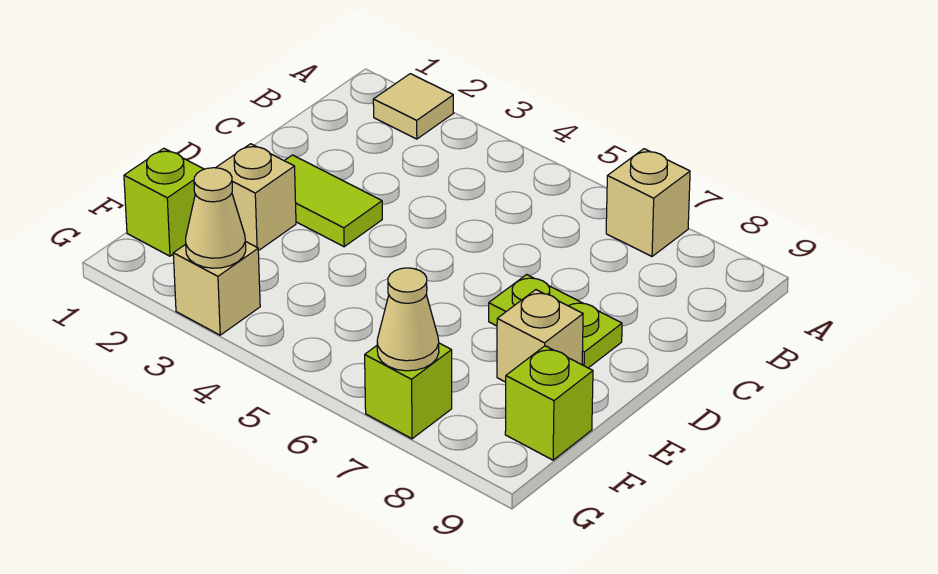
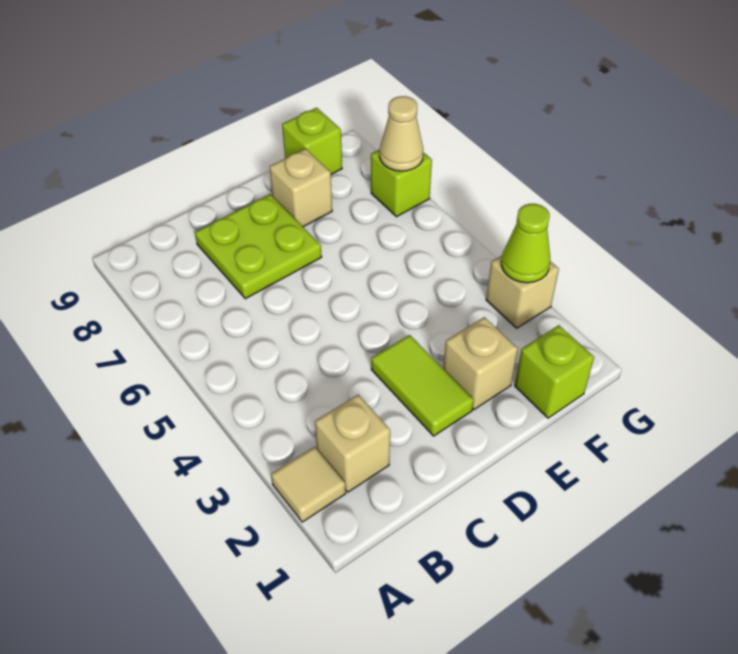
tan 1x1 brick [606,149,690,256] -> tan 1x1 brick moved to [315,395,390,492]
lime 1x2 plate [489,275,622,368] -> lime 2x2 plate [195,194,322,299]
tan 1x1 cone [186,168,246,268] -> lime 1x1 cone [501,204,550,283]

